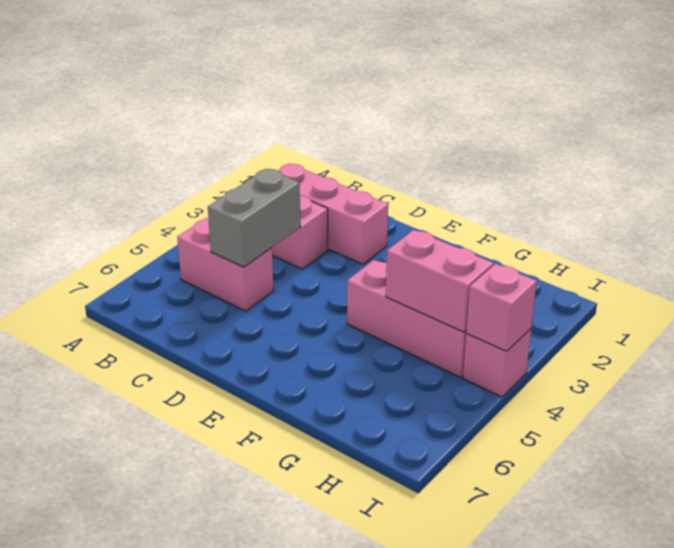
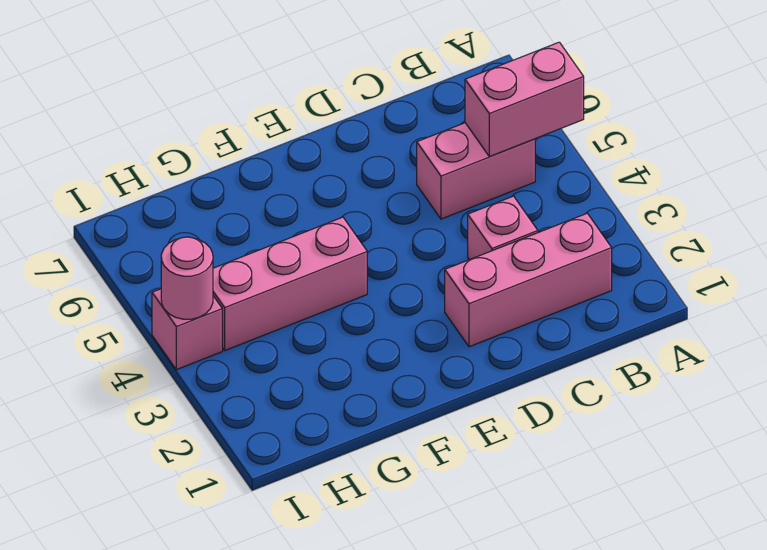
grey 1x2 brick [208,169,300,267] -> none
pink 1x2 brick [386,230,493,332] -> pink 1x2 brick moved to [465,42,584,157]
pink 1x1 brick [466,264,537,351] -> pink 1x1 round brick [161,237,213,319]

